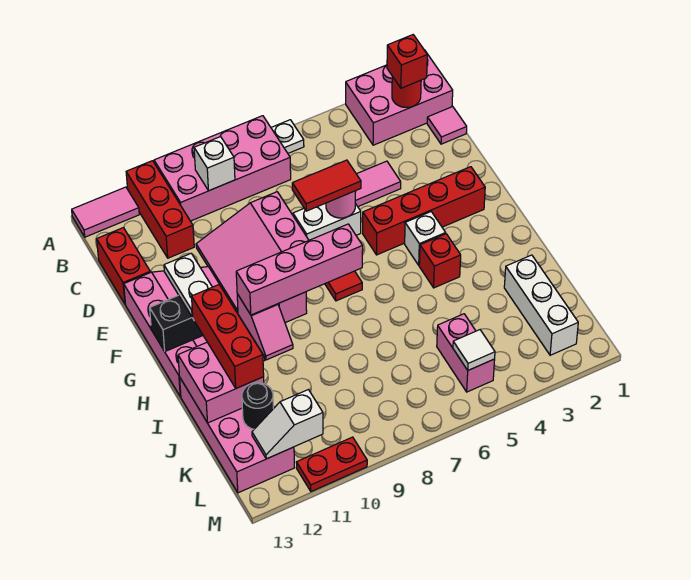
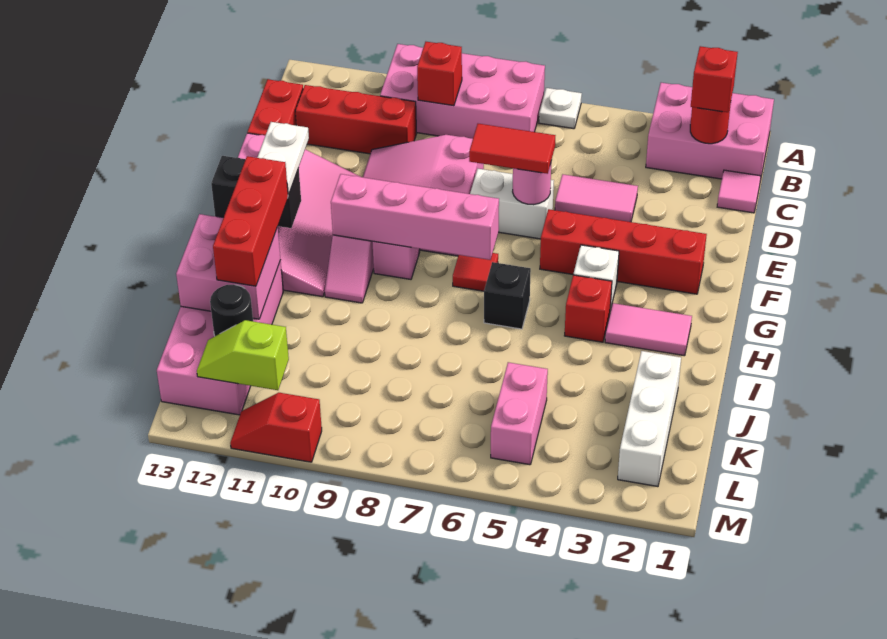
red 1x3 brick [126,161,194,258] -> red 1x3 brick turned to [295,85,416,154]
pink 1x2 tile [72,187,139,237] -> pink 1x2 tile moved to [605,303,692,356]
white 1x1 brick [194,137,235,191] -> red 1x1 brick [417,42,462,106]
none -> black 1x1 brick [484,262,531,329]
white 1x1 tile [453,330,495,370] -> none
white 1x2 slope [252,390,323,459] -> lime 1x2 slope [197,320,289,390]
red 1x2 plate [296,437,367,492] -> red 1x2 slope [230,393,322,462]

